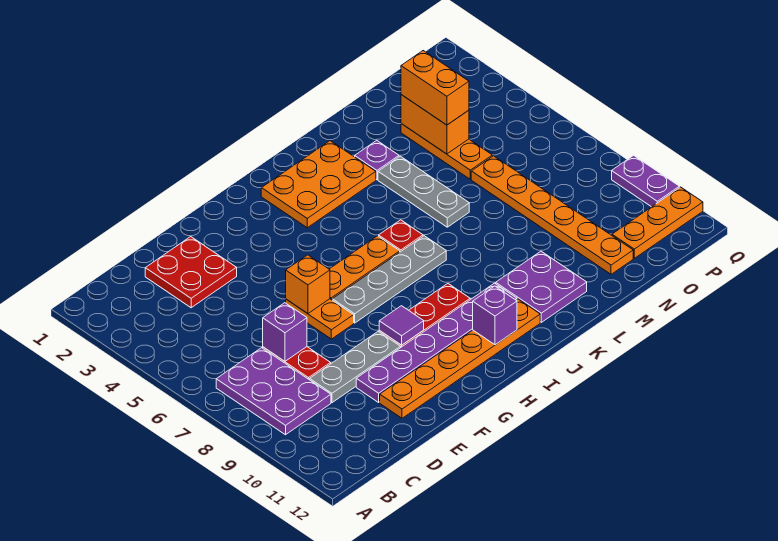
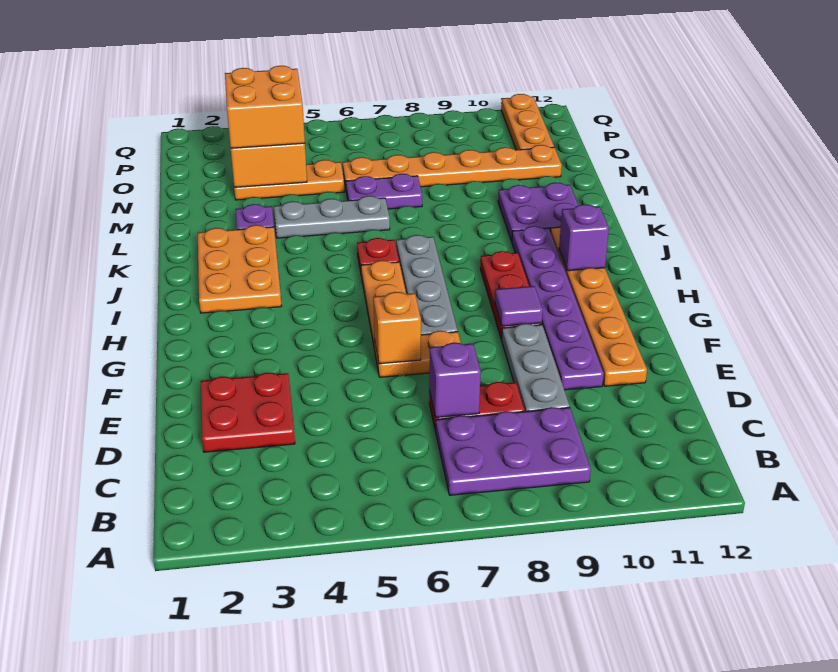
orange 1x2 brick [401,51,469,125] -> orange 2x2 brick [225,66,305,148]
purple 1x2 plate [612,155,679,207] -> purple 1x2 plate moved to [346,174,422,209]

